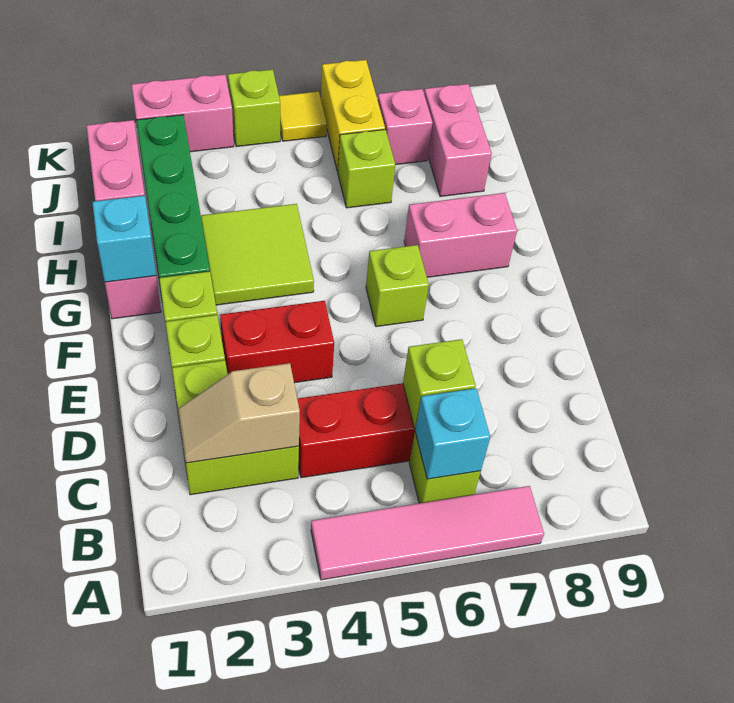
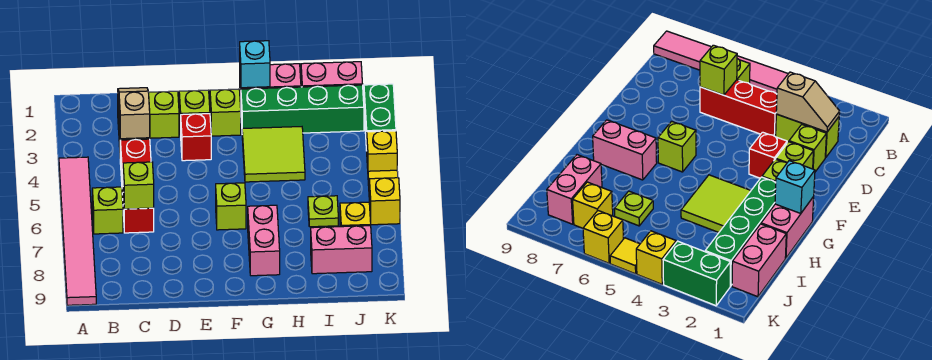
pink 1x4 tile [311,486,544,580] -> pink 1x6 tile [59,157,96,305]
cyan 1x1 brick [415,388,490,479] -> none
red 1x2 brick [220,301,334,383] -> red 1x1 brick [181,114,211,161]
lime 1x1 brick [338,130,395,208] -> lime 1x1 plate [308,196,338,227]
yellow 1x2 brick [321,60,385,171] -> yellow 1x1 brick [369,178,400,225]
pink 1x1 brick [377,89,433,165] -> yellow 1x1 brick [340,202,371,227]
pink 1x2 brick [131,74,234,152] -> green 1x2 brick [364,84,396,151]
lime 1x1 brick [228,69,280,147] -> yellow 1x1 brick [367,131,397,171]

